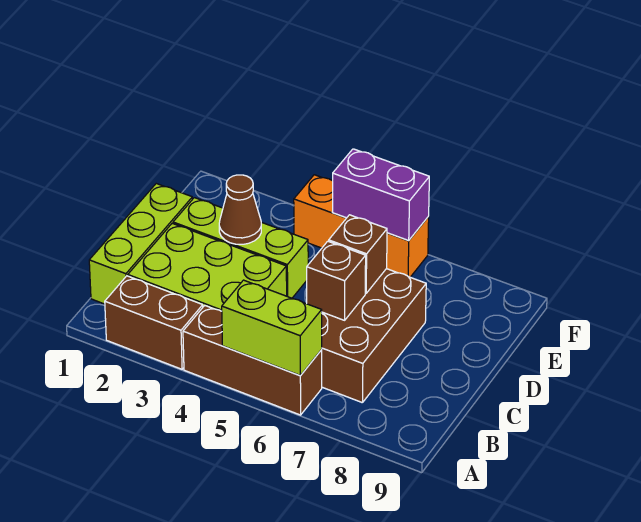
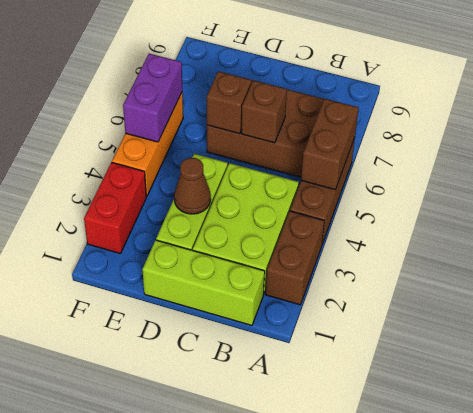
lime 1x2 brick [222,280,322,376] -> brown 1x2 brick [301,99,359,190]
none -> red 1x2 brick [84,162,146,254]

